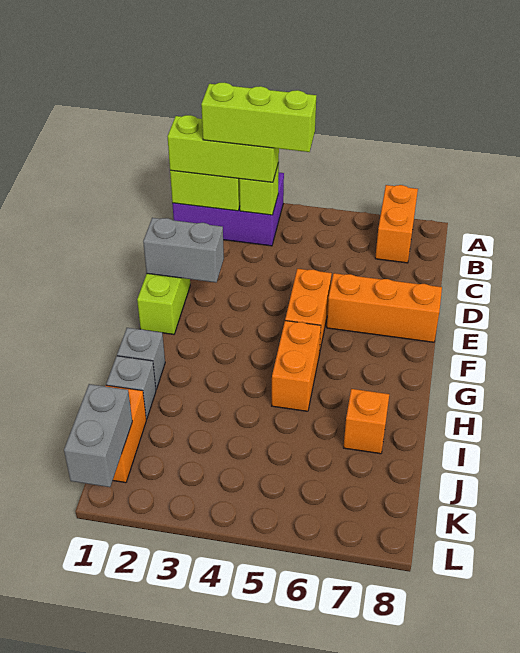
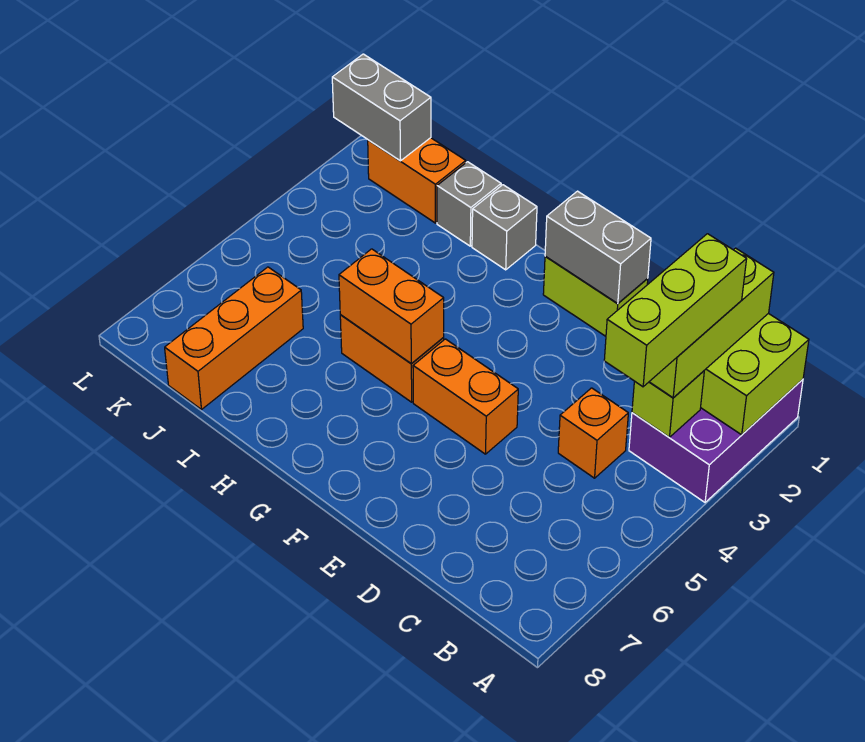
orange 1x2 brick [375,185,418,263] -> orange 1x2 brick moved to [339,249,444,364]
grey 1x2 brick [143,218,224,282] -> grey 1x2 brick turned to [545,191,651,304]
orange 1x3 brick [327,273,442,342] -> orange 1x3 brick moved to [165,267,303,410]
orange 1x1 brick [343,389,389,454] -> orange 1x1 brick moved to [558,388,628,478]

